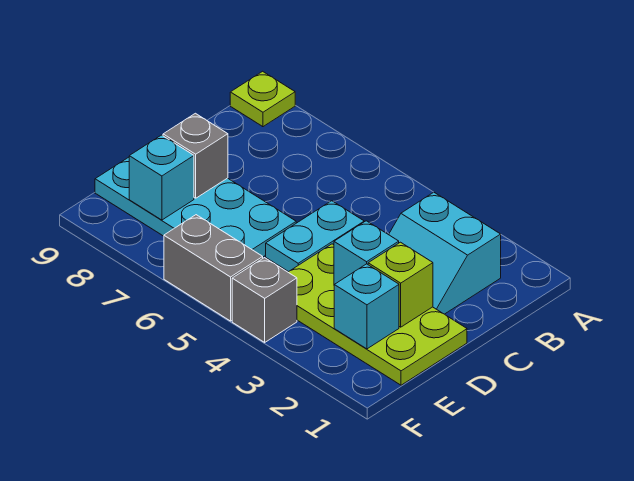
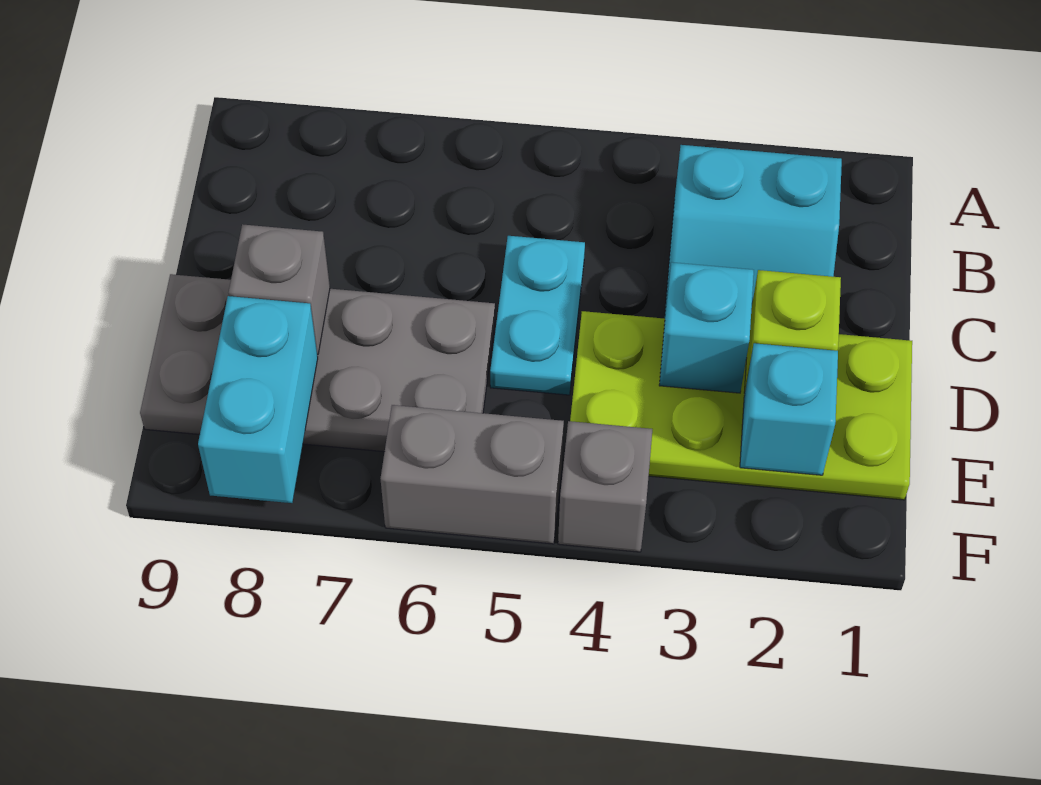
lime 1x1 plate [230,71,295,127] -> none
cyan 2x4 plate [95,157,296,257] -> grey 2x4 plate [140,274,495,452]
cyan 1x1 brick [129,135,194,220] -> cyan 1x2 brick [198,296,318,503]

